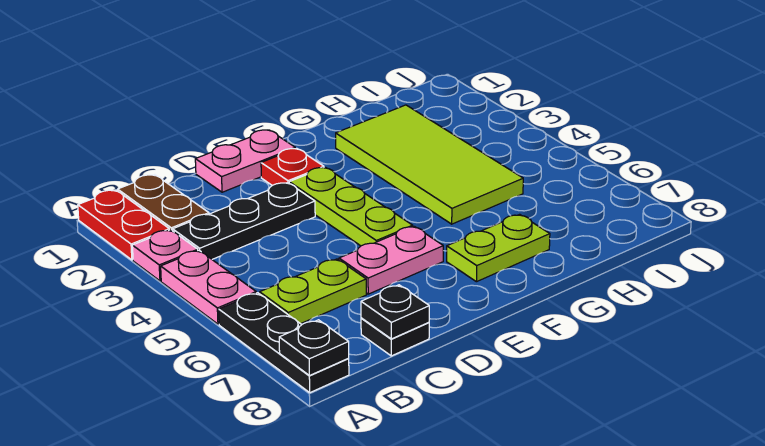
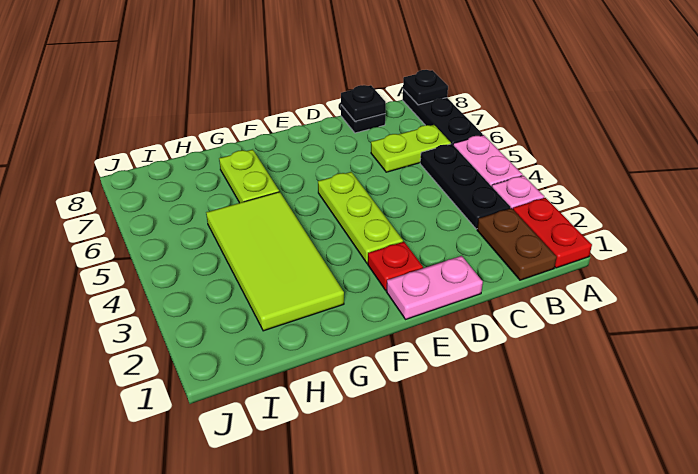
black 1x3 plate [173,183,315,259] -> black 1x3 plate turned to [420,144,511,229]
pink 1x2 plate [339,226,443,294] -> none
lime 1x2 plate [447,214,550,282] -> lime 1x2 plate turned to [219,149,279,203]

